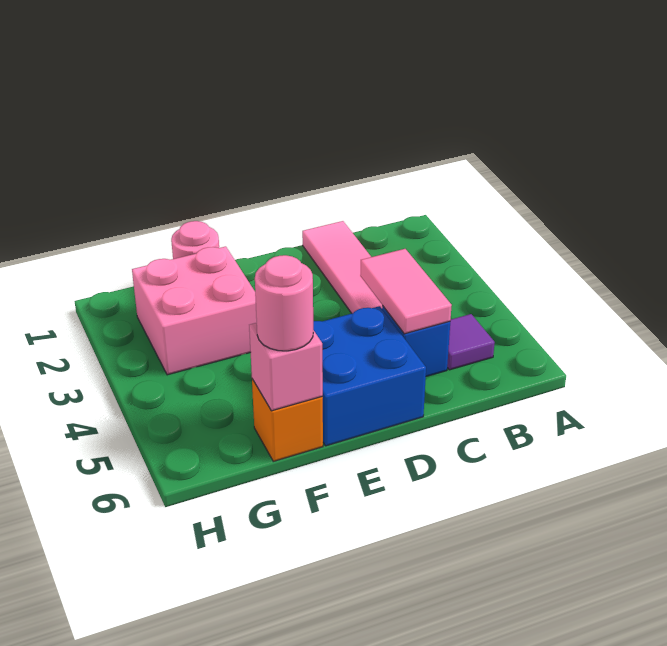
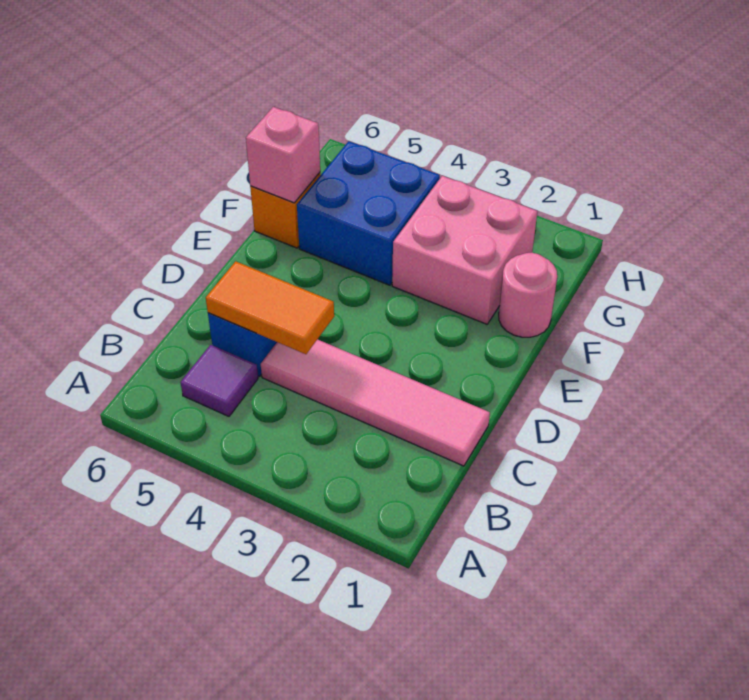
pink 1x2 tile [360,249,452,334] -> orange 1x2 tile [206,261,334,354]
blue 2x2 brick [313,306,426,446] -> blue 2x2 brick moved to [297,141,440,285]
pink 1x1 round brick [255,255,313,351] -> none

